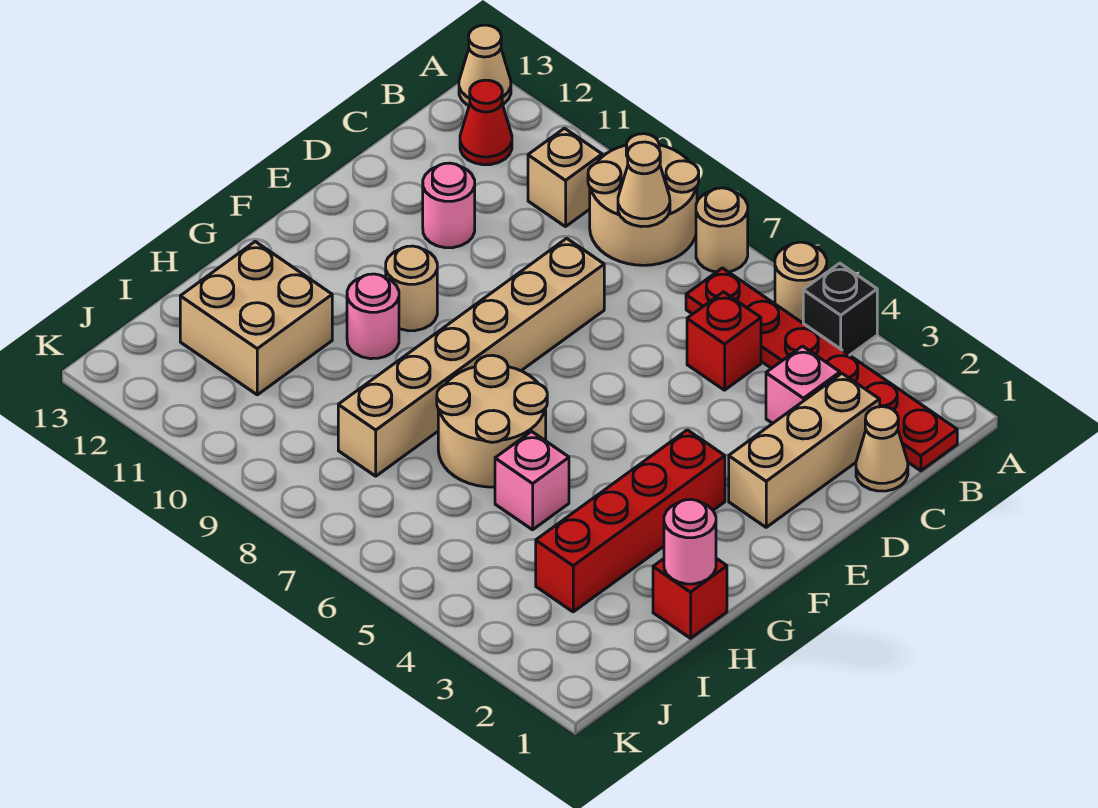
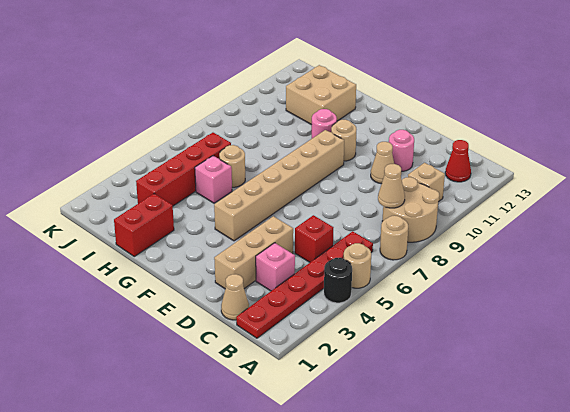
black 1x1 brick [803,263,877,355] -> black 1x1 round brick [324,258,352,303]
tan 1x1 cone [459,25,511,106] -> tan 1x1 cone moved to [371,142,394,184]
tan 1x3 brick [729,373,880,527] -> tan 1x3 brick turned to [214,216,293,289]
tan 1x6 brick [338,238,604,476] -> tan 1x6 brick turned to [214,130,344,241]
red 1x4 brick [536,430,725,612] -> red 1x4 brick turned to [136,133,231,206]
tan 2x2 round brick [437,355,547,487] -> tan 1x1 round brick [219,145,245,187]
red 1x1 brick [653,558,727,638] -> red 1x2 brick [114,194,174,256]
pink 1x1 round brick [664,499,716,584] -> none

